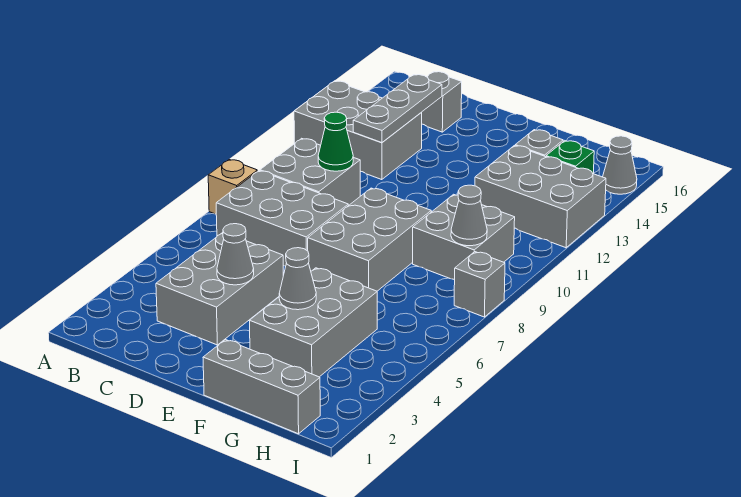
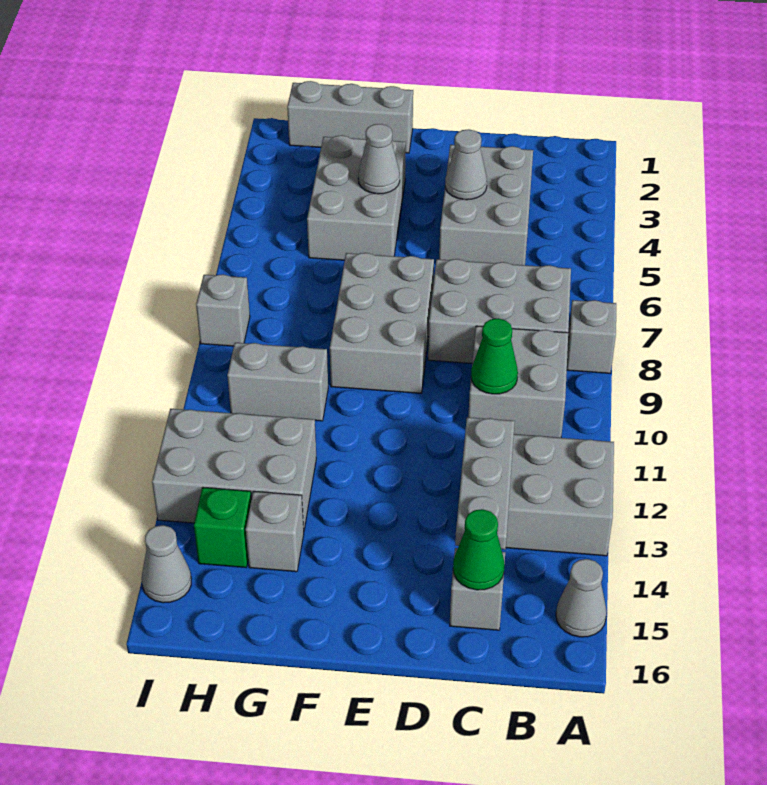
tan 1x1 brick [208,160,257,214] -> grey 1x1 brick [567,300,616,373]
none -> green 1x1 cone [453,509,505,590]
grey 2x2 brick [413,194,515,280] -> grey 1x2 brick [227,343,328,421]
grey 1x1 cone [451,185,487,246] -> grey 1x1 cone moved to [556,559,607,637]

